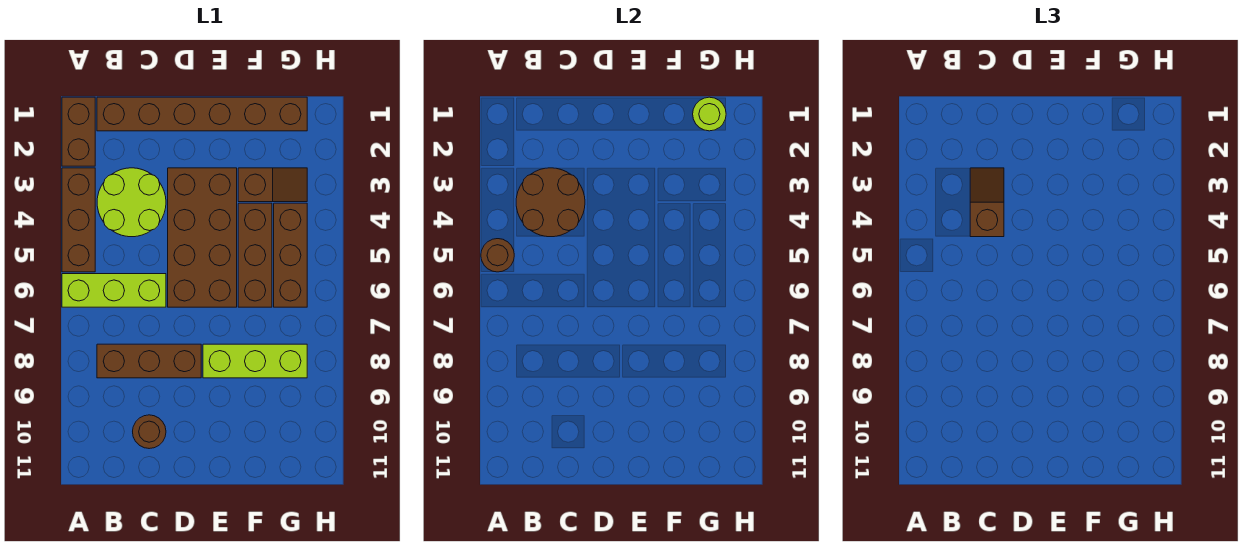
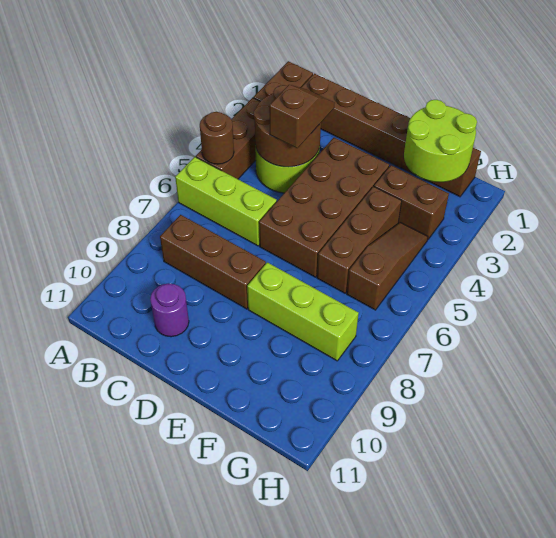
brown 1x1 round brick [133,415,166,449] -> purple 1x1 round brick [150,283,189,337]
brown 1x2 slope [238,168,307,202] -> brown 1x2 brick [374,165,449,239]
lime 1x1 round brick [693,97,726,131] -> lime 2x2 round brick [404,100,477,182]
brown 1x3 brick [274,203,307,307] -> brown 1x3 slope [347,222,428,310]

